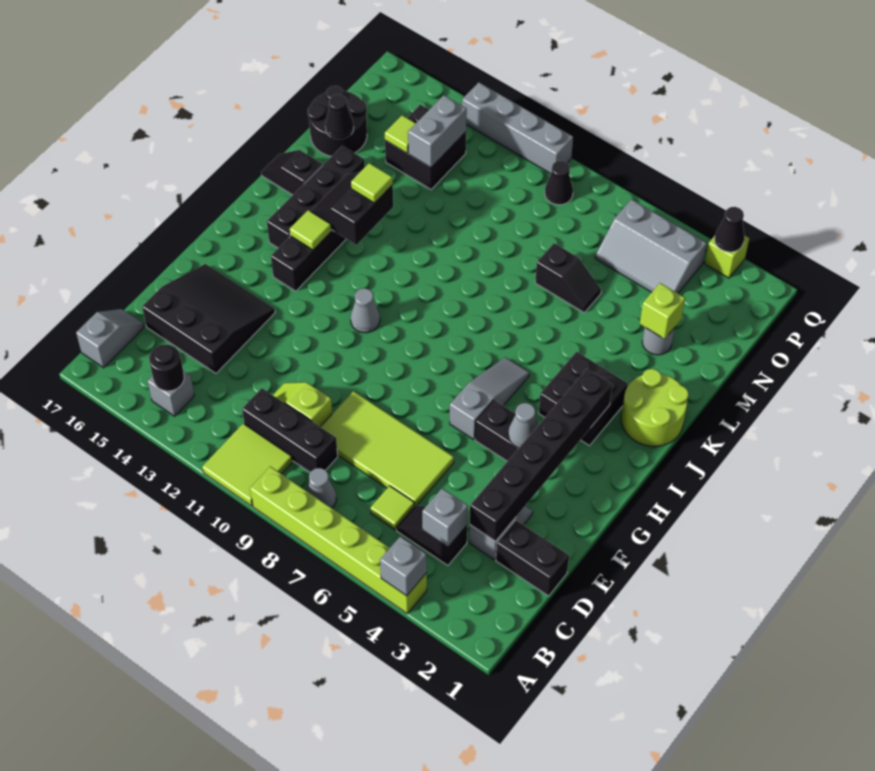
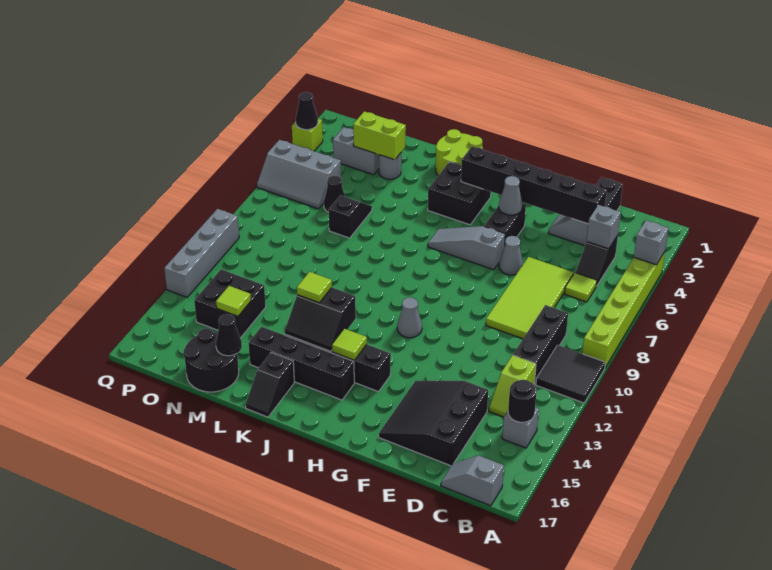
lime 2x2 tile [202,423,292,506] -> black 2x2 tile [536,345,605,403]
grey 1x1 cone [306,468,337,508] -> grey 1x1 cone moved to [499,236,523,275]
lime 1x2 slope [273,382,332,427] -> lime 1x2 slope moved to [489,355,536,417]
lime 1x1 brick [640,283,685,339] -> lime 1x2 brick [353,112,406,160]
grey 1x2 brick [408,95,467,167] -> grey 1x2 brick moved to [333,127,379,175]
grey 2x3 slope [595,199,707,293] -> grey 2x3 slope turned to [257,140,341,209]
black 1x1 cone [545,161,573,205] -> black 1x1 cone moved to [324,176,345,212]

